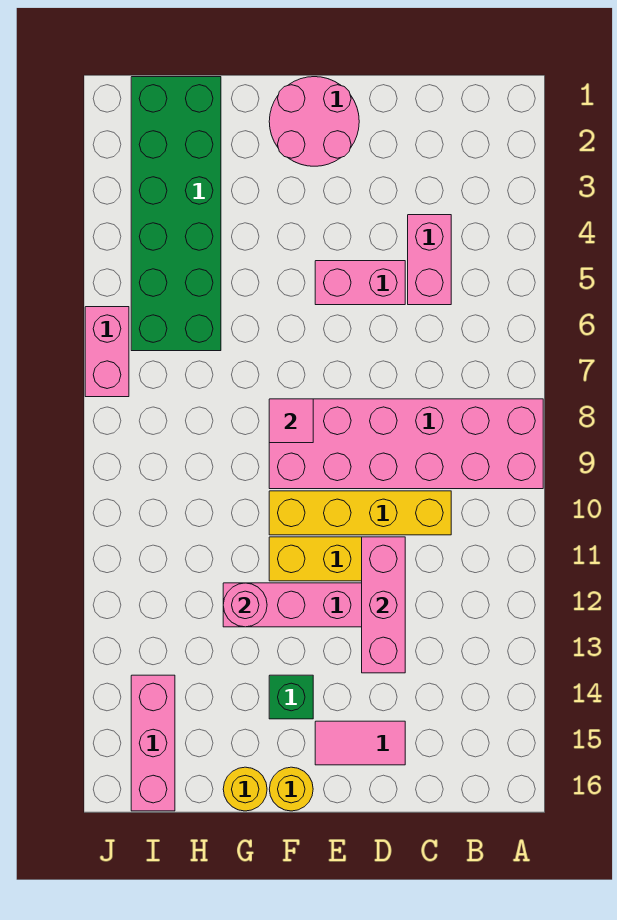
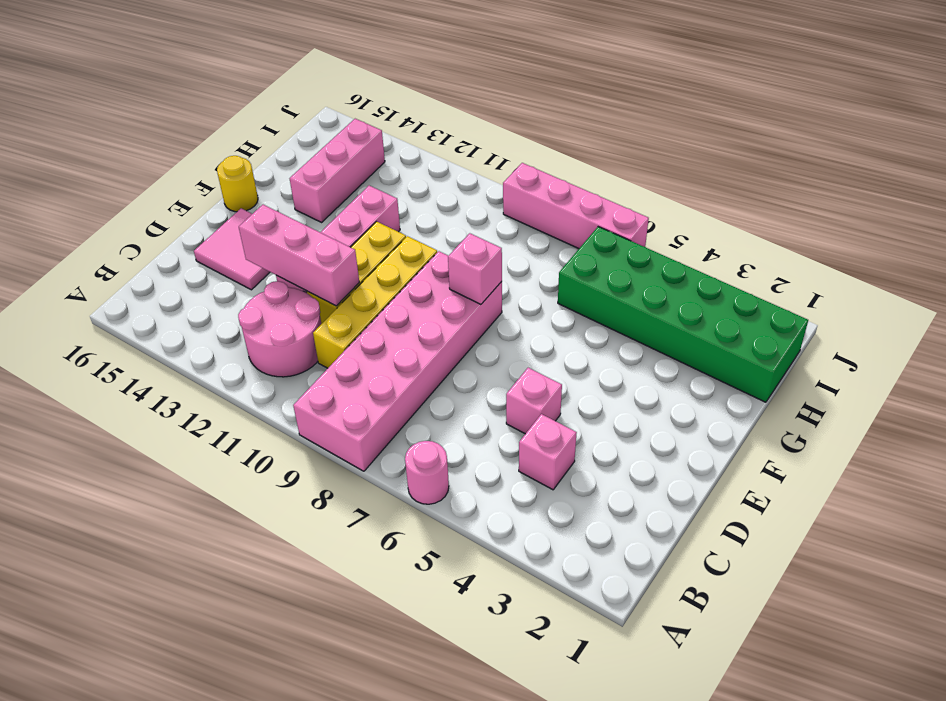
pink 1x2 brick [408,215,451,305] -> pink 1x1 brick [519,414,577,490]
pink 1x2 brick [315,261,405,305] -> pink 1x1 brick [506,368,562,434]
pink 1x2 tile [315,721,405,765] -> pink 2x2 tile [194,208,270,290]
pink 2x2 round brick [269,77,359,166] -> pink 2x2 round brick moved to [238,281,321,377]
pink 1x1 tile [269,399,313,443] -> pink 1x1 brick [448,233,502,304]
green 1x1 brick [269,675,313,719] -> none
pink 1x1 round brick [223,583,267,627] -> pink 1x1 round brick moved to [405,441,449,504]
yellow 1x1 round brick [223,767,267,811] -> none
pink 1x3 brick [131,675,175,811] -> pink 1x3 brick turned to [290,119,385,222]
pink 1x2 brick [85,307,129,397] -> pink 1x4 brick [503,163,649,249]

